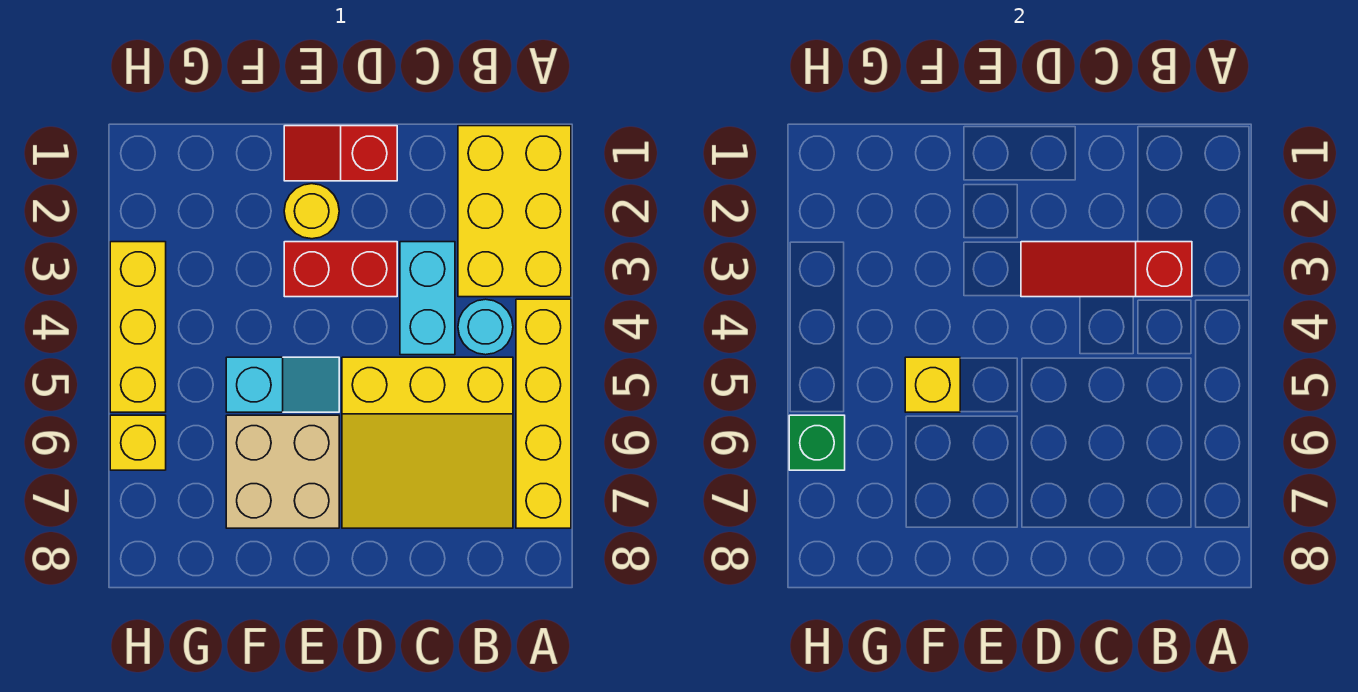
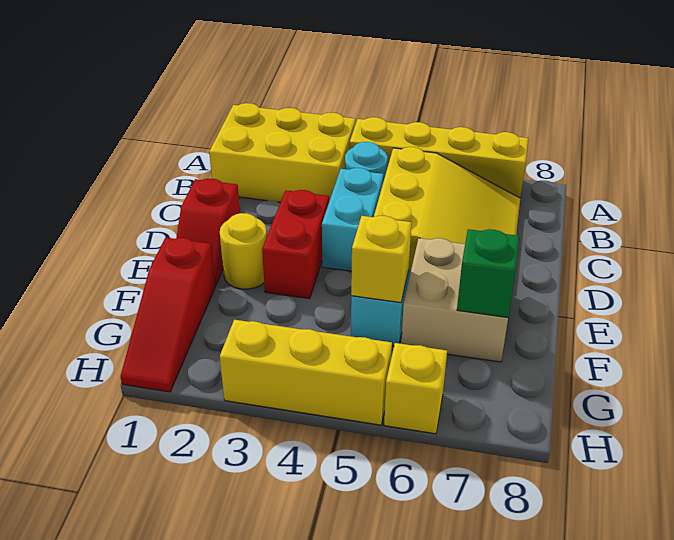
red 1x3 slope [1021,242,1192,297] -> red 1x3 slope moved to [121,238,215,392]
cyan 1x2 brick [400,242,455,355] -> cyan 1x2 brick turned to [322,168,383,271]
green 1x1 brick [789,415,845,470] -> green 1x1 brick moved to [457,229,519,317]

